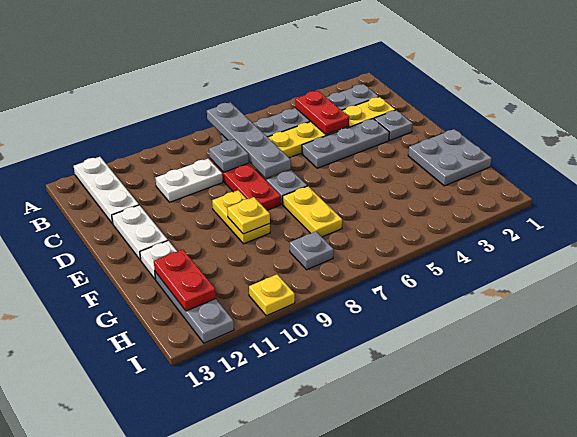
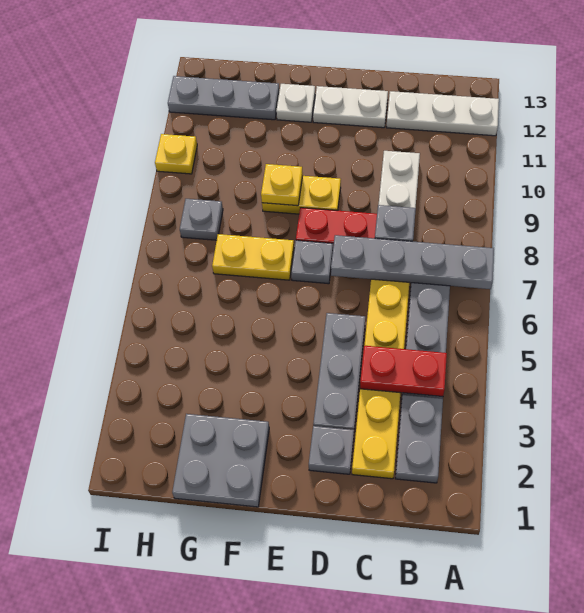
red 1x2 plate [154,249,216,311] -> none

